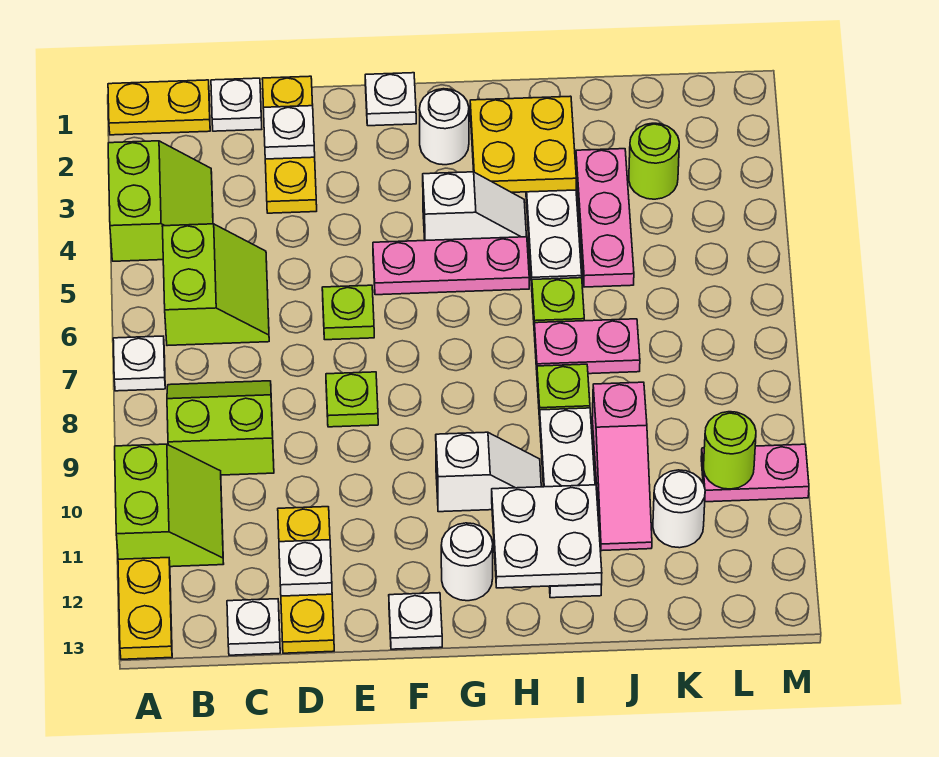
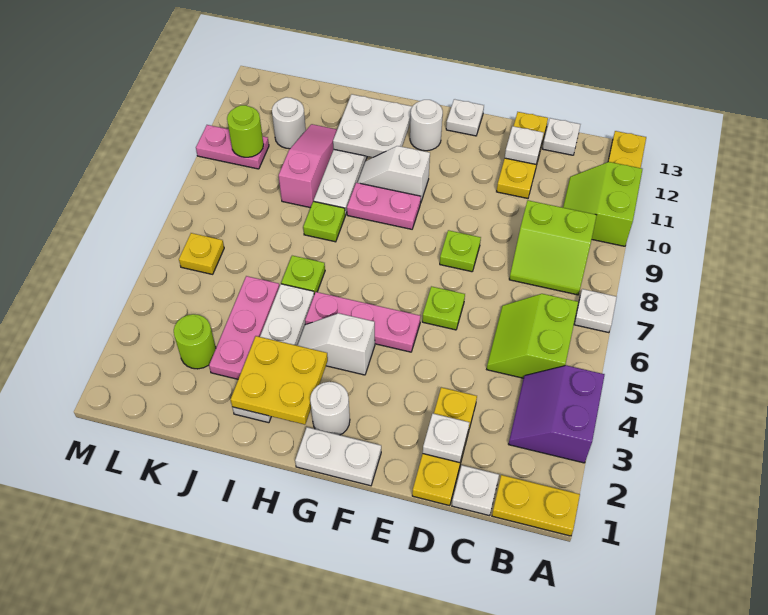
lime 2x2 slope [108,141,213,261] -> purple 2x2 slope [509,366,605,463]
white 1x1 plate [365,73,416,126] -> white 1x2 plate [295,427,381,486]
pink 1x2 plate [534,319,640,374] -> pink 1x2 plate moved to [347,183,421,229]
none -> yellow 1x1 plate [179,233,224,274]

